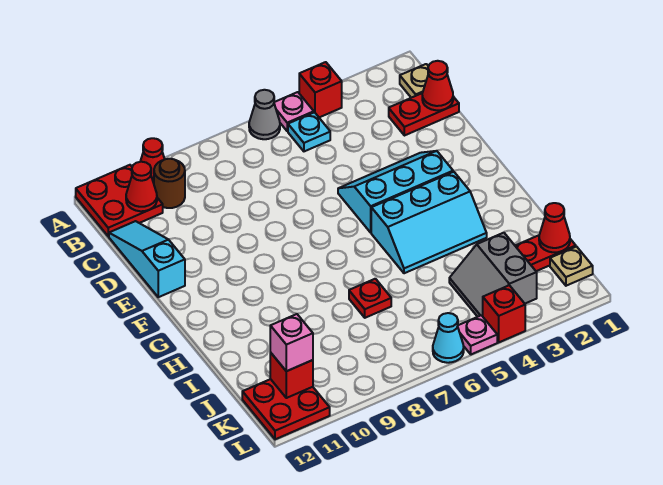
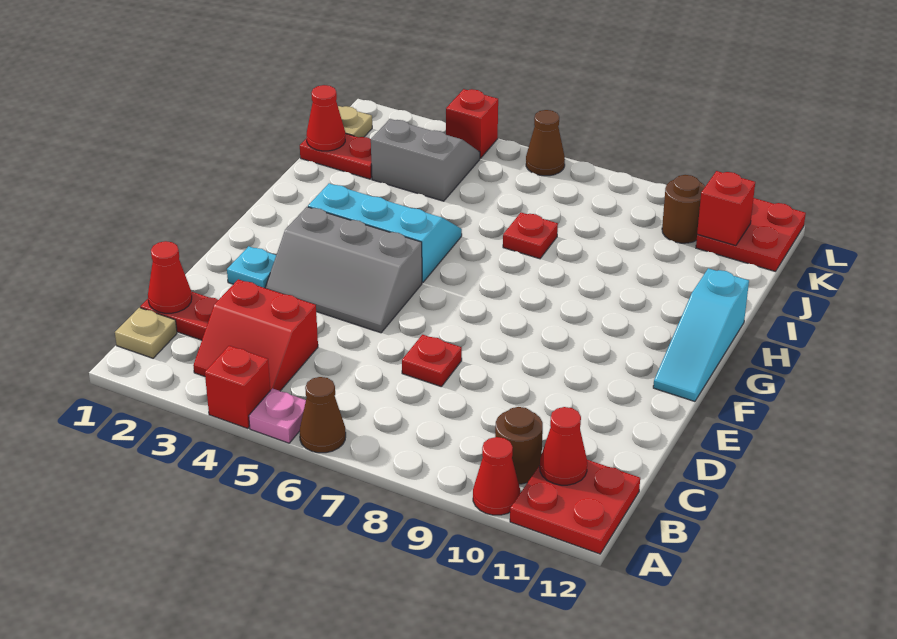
grey 1x1 cone [249,90,280,139] -> brown 1x1 cone [300,377,346,453]
none -> red 2x2 slope [193,279,318,391]
cyan 1x1 plate [288,112,330,151] -> cyan 1x1 plate moved to [227,246,276,288]
cyan 1x3 slope [109,221,185,297] -> cyan 1x3 slope moved to [653,268,749,401]
none -> red 1x1 plate [402,335,462,387]
cyan 2x3 slope [338,151,453,233] -> grey 2x3 slope [265,207,422,333]
grey 2x2 slope [449,233,537,317] -> grey 2x2 slope turned to [371,119,480,201]
none -> brown 1x1 round brick [662,175,705,243]
pink 1x1 brick [270,314,313,371] -> none
pink 1x1 plate [458,315,497,354] -> none
cyan 1x1 cone [433,313,464,363] -> brown 1x1 cone [526,110,565,176]

